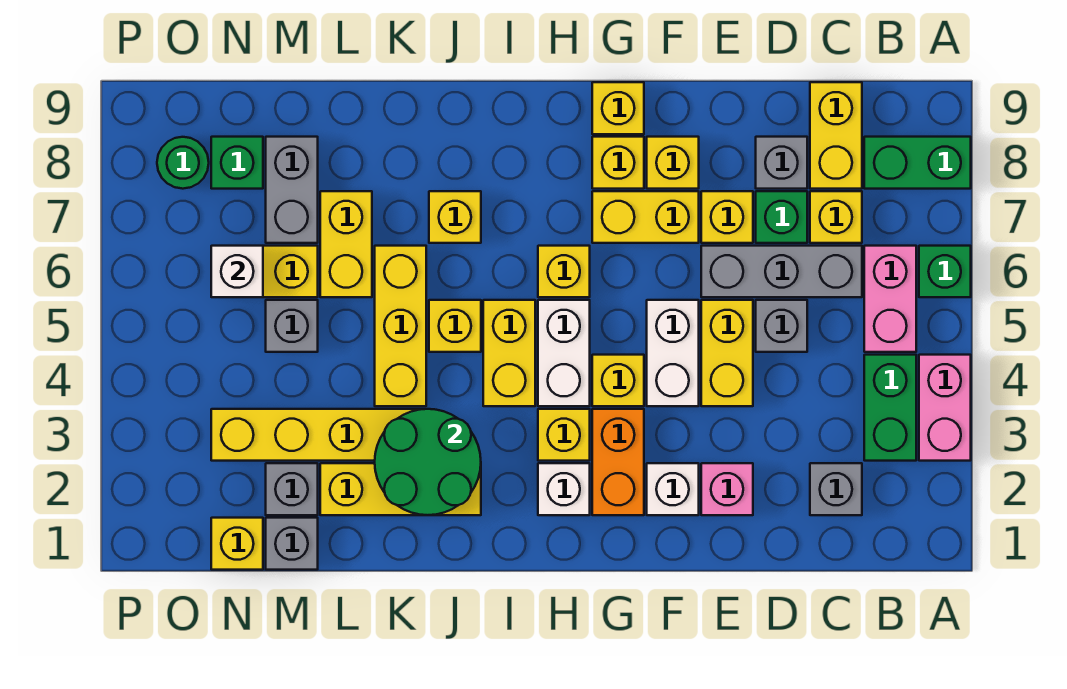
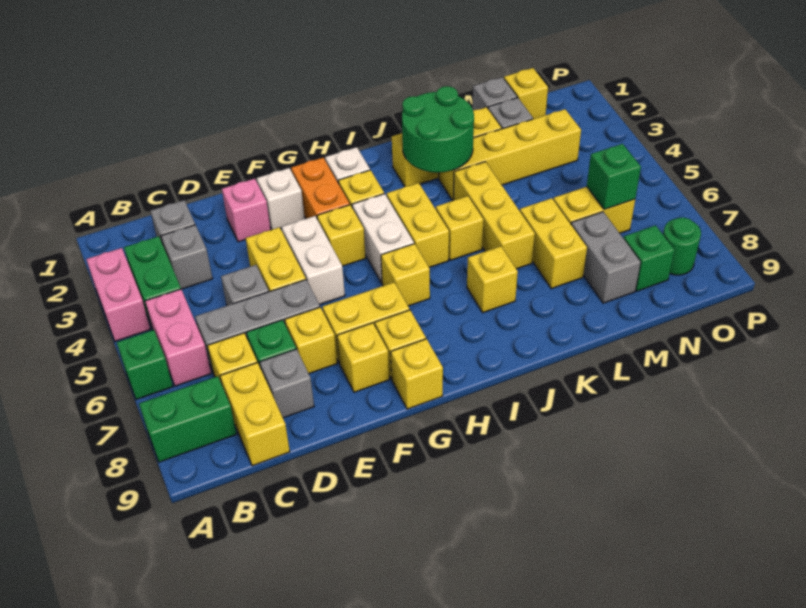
grey 1x1 brick [266,300,318,352] -> grey 1x1 brick moved to [161,225,213,289]
white 1x1 brick [211,246,263,297] -> green 1x1 brick [587,144,641,209]

